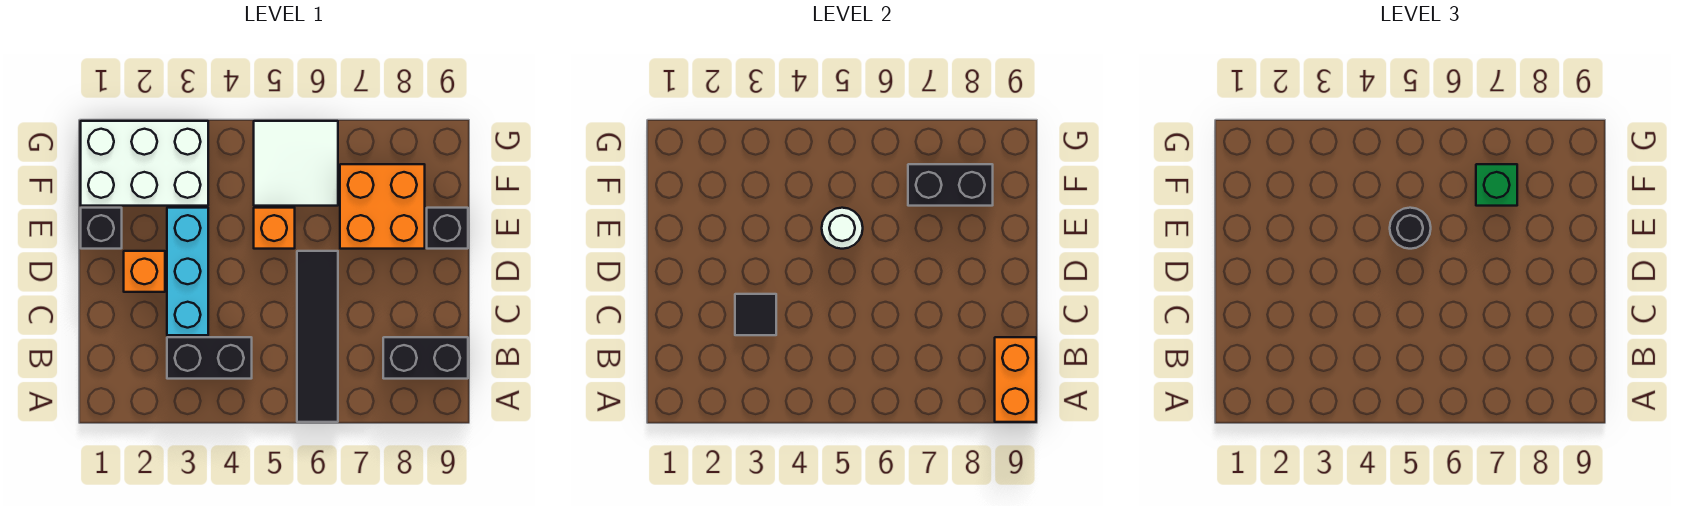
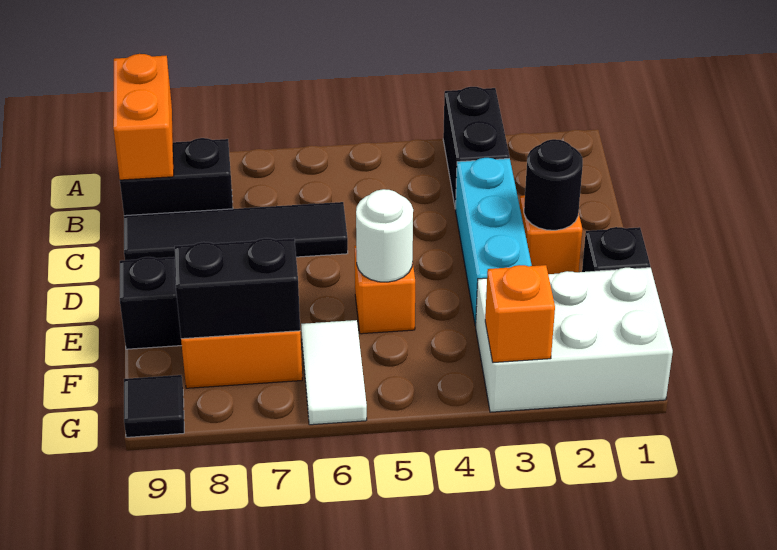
black 1x4 tile [297,251,338,422] -> black 1x4 tile turned to [124,202,348,260]
black 1x2 brick [167,337,252,379] -> black 1x2 brick turned to [443,87,509,209]
black 1x1 tile [735,294,776,335] -> black 1x1 tile moved to [124,375,184,437]
black 1x1 round brick [1390,208,1431,249] -> black 1x1 round brick moved to [524,139,583,230]
white 2x2 tile [254,121,338,206] -> white 1x2 tile [301,320,367,425]
green 1x1 brick [1476,164,1517,206] -> none
none -> orange 1x1 brick [485,265,555,363]

